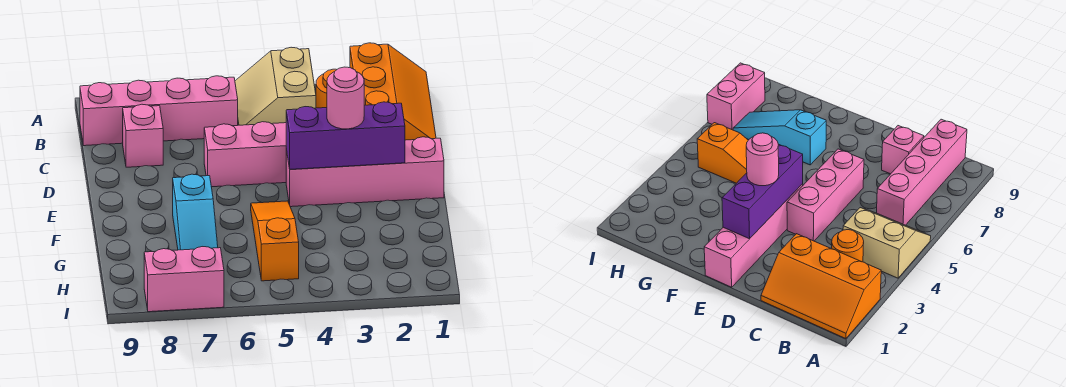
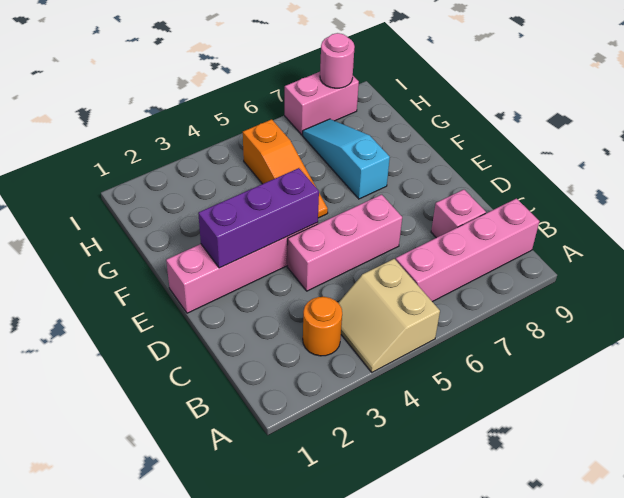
orange 2x3 slope [350,43,436,140] -> none
tan 2x2 slope [235,47,316,125] -> tan 2x2 slope turned to [338,259,440,372]
pink 1x1 round brick [327,67,364,129] -> pink 1x1 round brick moved to [320,33,355,88]

